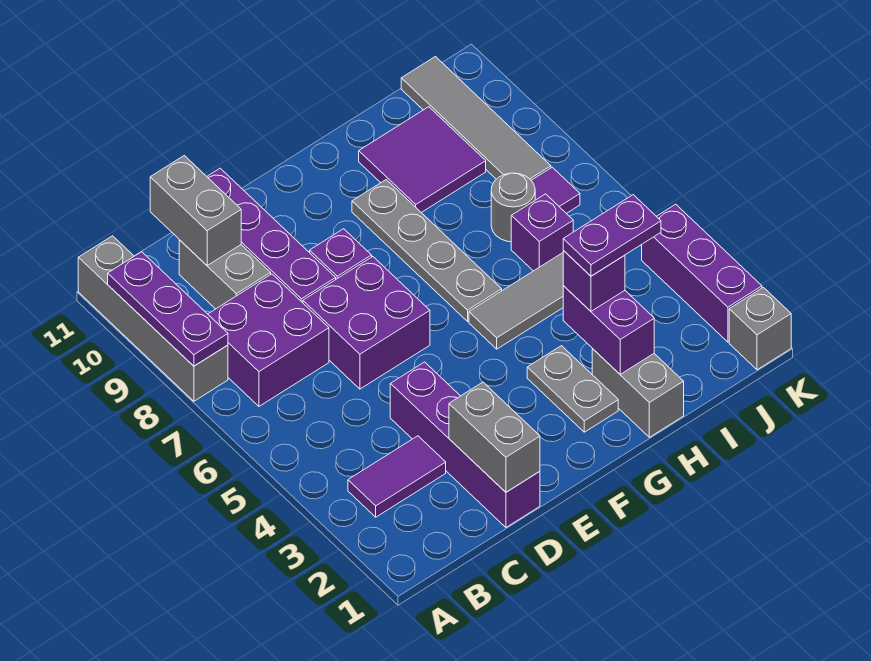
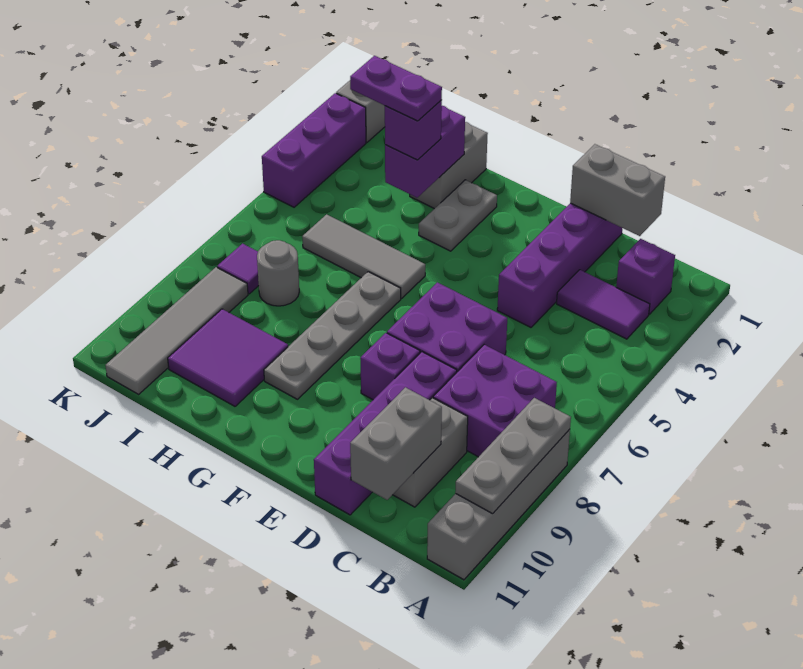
purple 1x3 plate [108,252,228,366] -> grey 1x3 plate [455,398,571,514]
grey 1x2 brick [449,382,540,492] -> grey 1x2 brick turned to [570,144,665,236]
purple 1x1 brick [511,194,573,271] -> purple 1x1 brick moved to [616,239,675,314]

